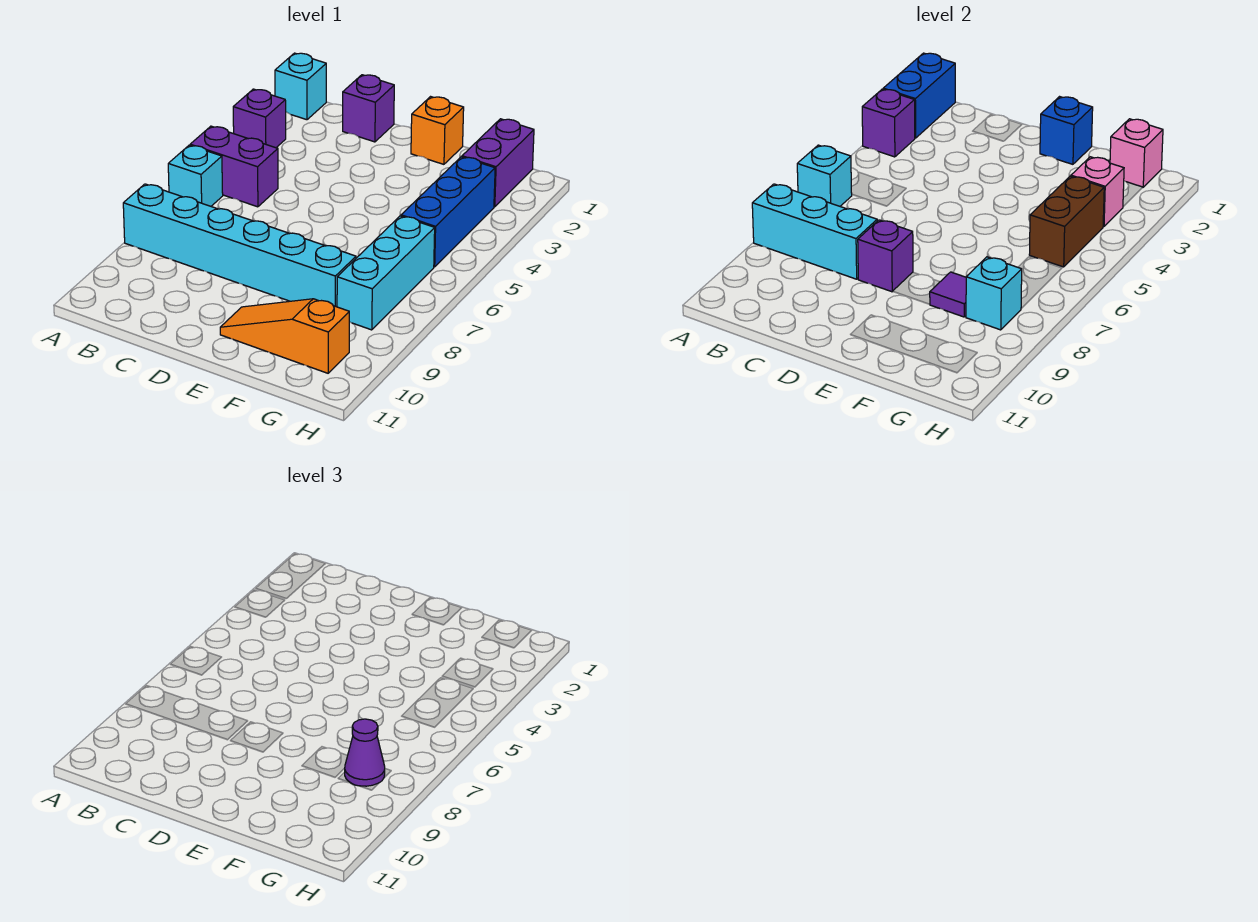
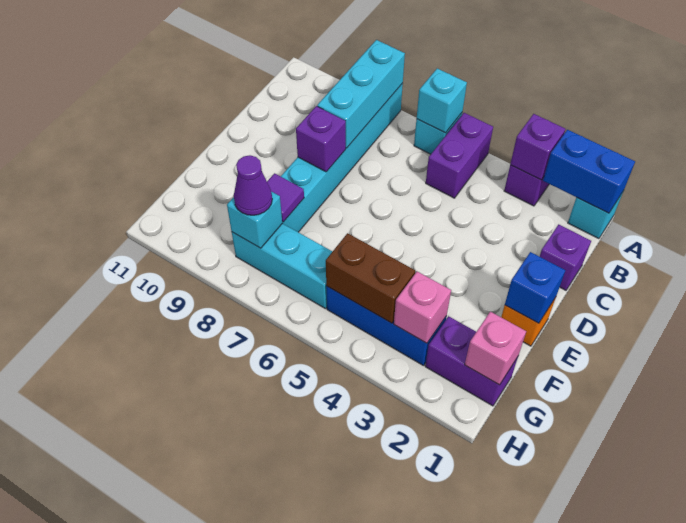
orange 1x3 slope [220,299,349,373] -> none

